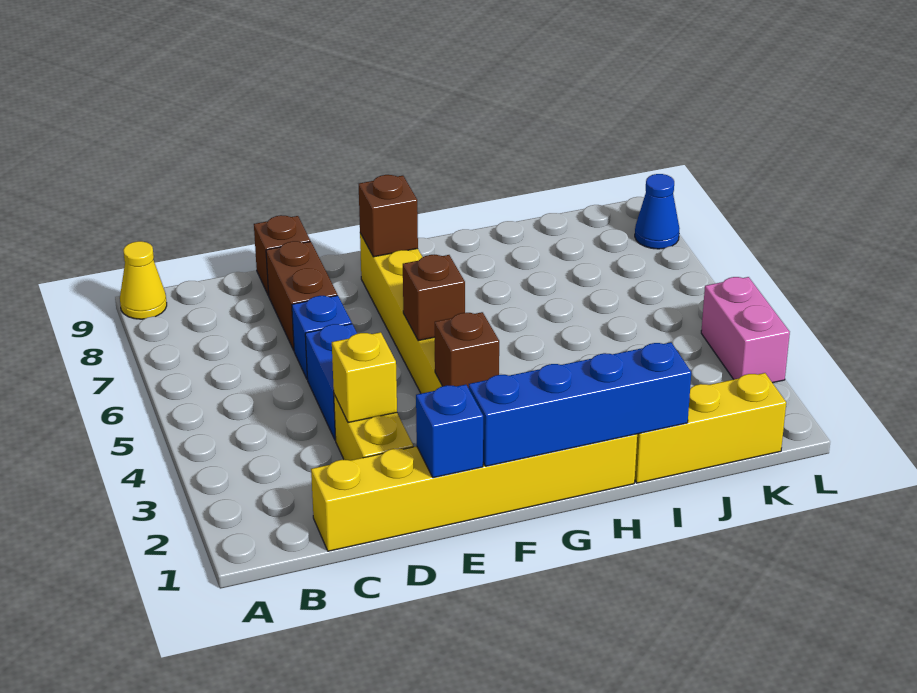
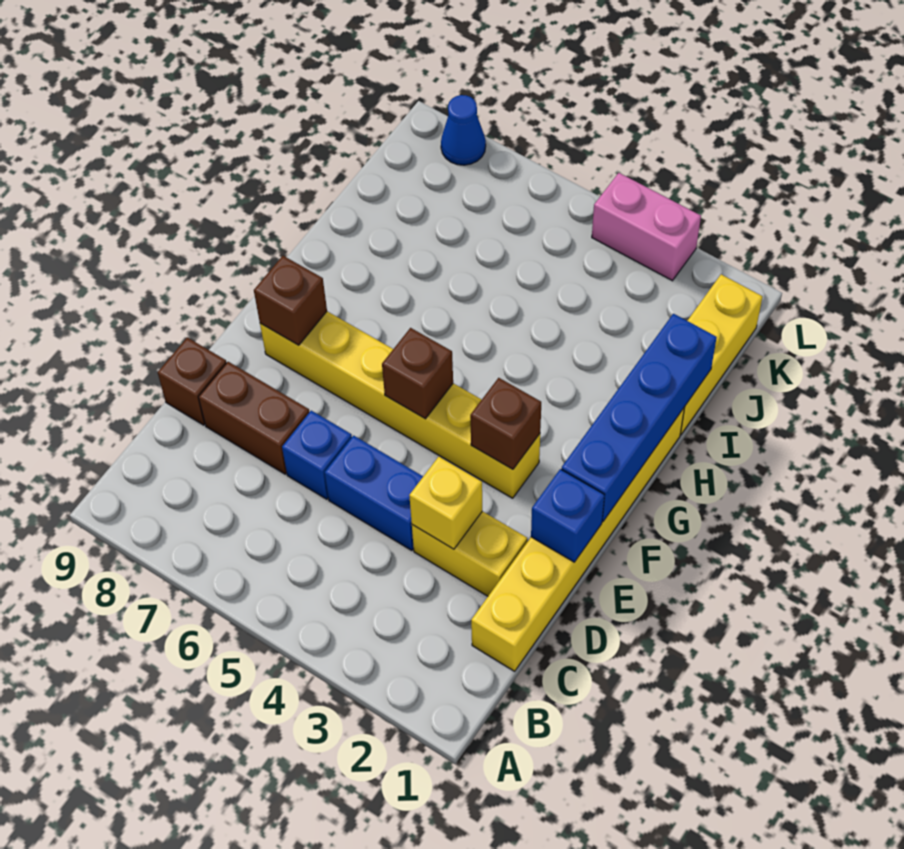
yellow 1x1 cone [120,241,167,319] -> none

